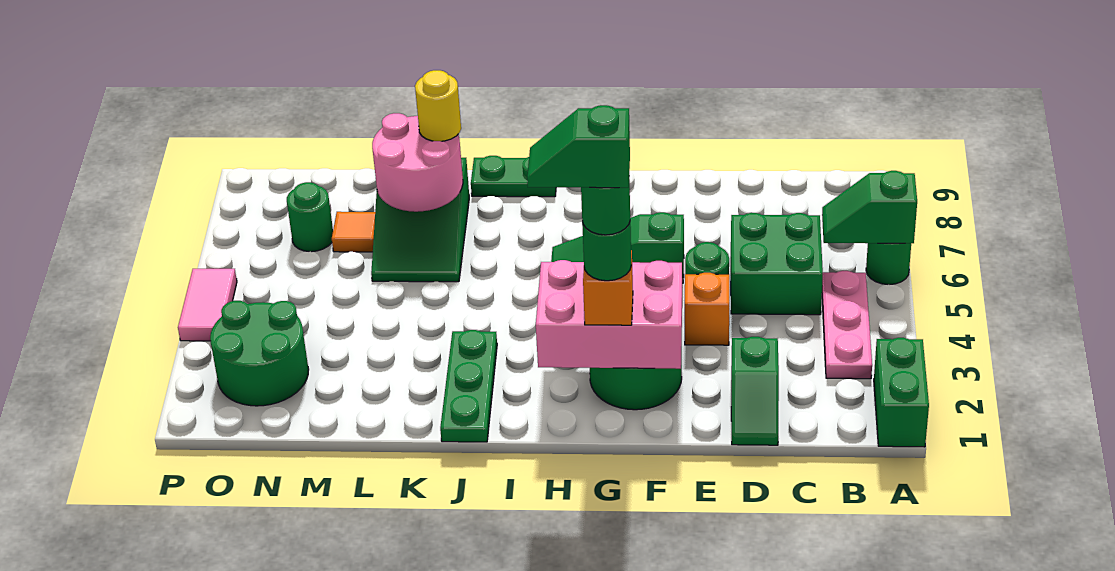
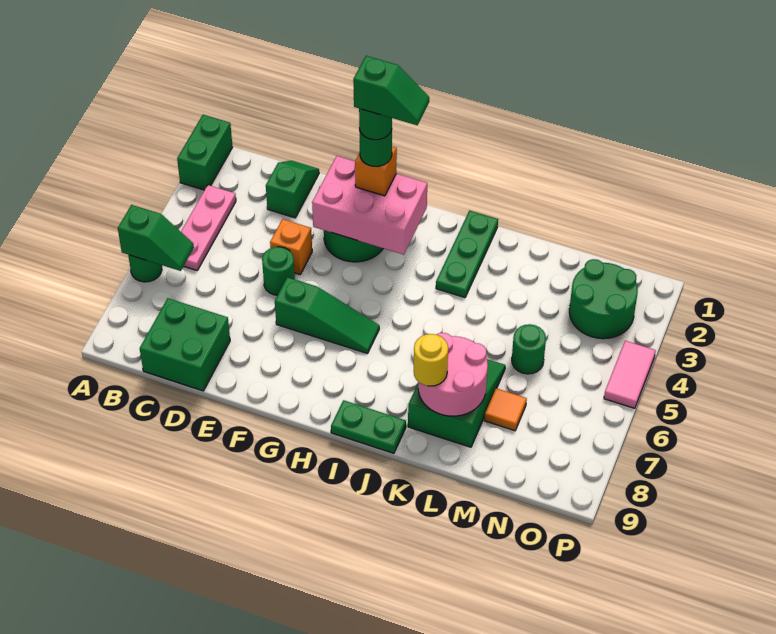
green 2x2 brick [731,213,823,315] -> green 2x2 brick moved to [140,298,230,391]
green 1x1 round brick [287,182,333,252] -> green 1x1 round brick moved to [512,324,546,374]

